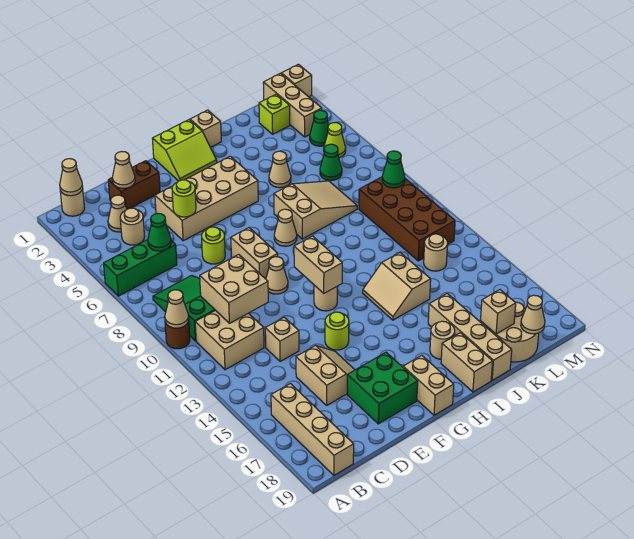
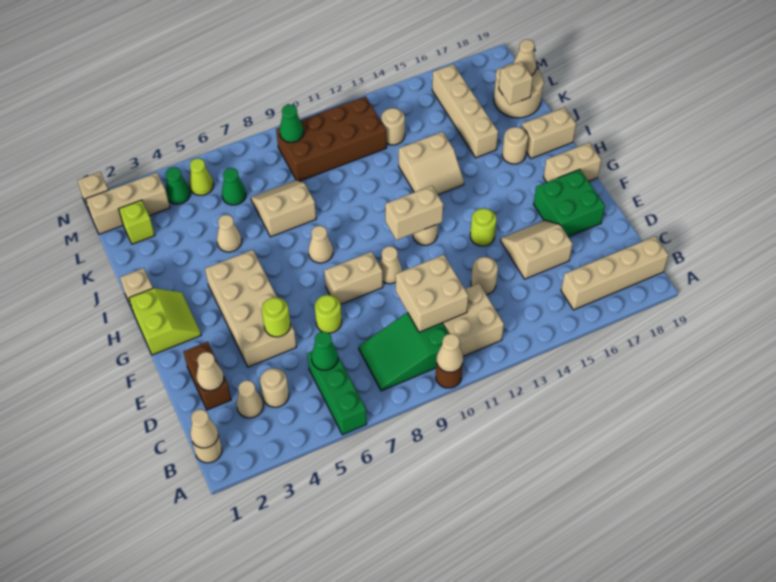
tan 1x1 brick [265,317,299,362] -> tan 1x1 round brick [471,257,498,295]
tan 2x3 slope [274,181,357,239] -> tan 2x2 slope [251,180,316,237]
tan 1x4 brick [428,294,512,380] -> tan 1x4 brick turned to [432,64,498,158]

